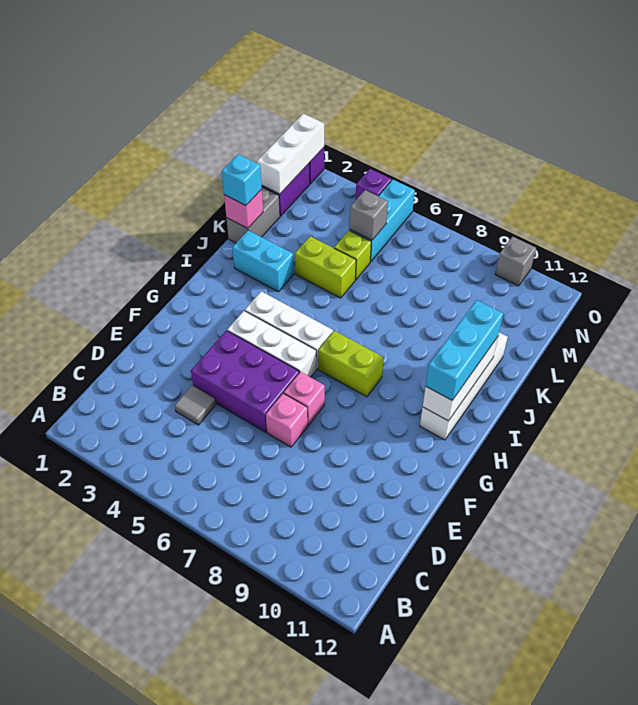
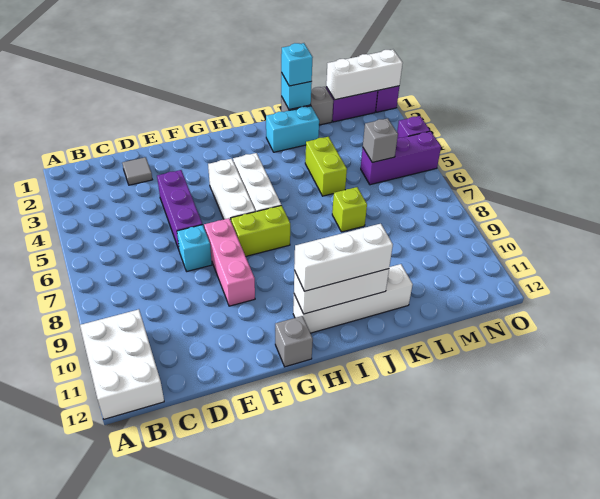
none -> white 2x3 brick [80,309,164,419]
grey 1x1 tile [175,385,216,425] -> grey 1x1 tile moved to [123,157,152,185]
purple 2x3 brick [191,331,299,432] -> purple 1x3 brick [157,170,202,249]
pink 1x1 brick [266,393,308,447] -> cyan 1x1 brick [177,225,212,271]
pink 1x1 brick [284,372,325,425] -> pink 1x3 brick [204,218,255,306]
lime 1x2 brick [318,331,384,397] -> lime 1x2 brick turned to [231,205,290,256]
cyan 1x3 brick [426,300,503,400] -> white 1x3 brick [294,224,393,291]
cyan 1x2 brick [232,230,294,292] -> cyan 1x2 brick turned to [266,106,319,152]
pink 1x1 brick [224,190,263,228] -> cyan 1x1 brick [281,73,312,110]
lime 1x1 brick [334,230,371,280] -> lime 1x1 brick moved to [332,187,367,232]
cyan 1x3 brick [350,180,415,262] -> purple 1x3 brick [361,131,441,185]
grey 1x1 brick [495,237,536,286] -> grey 1x1 brick moved to [275,316,313,367]

